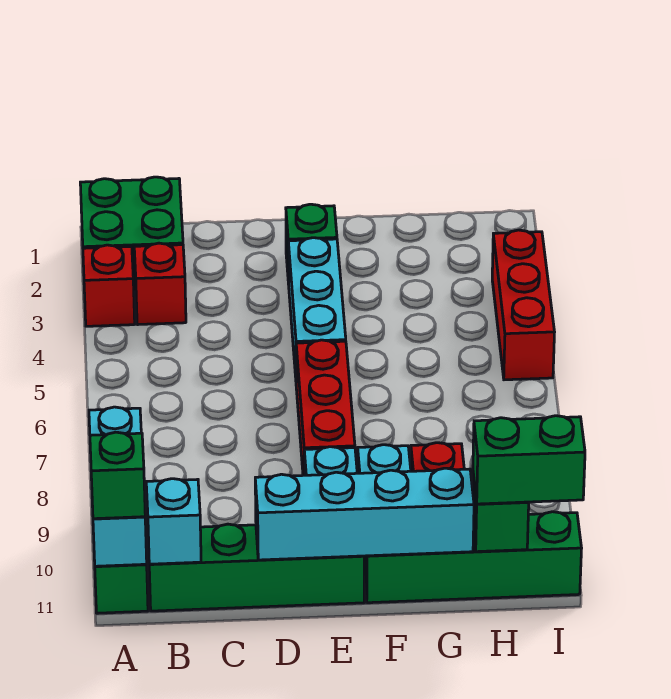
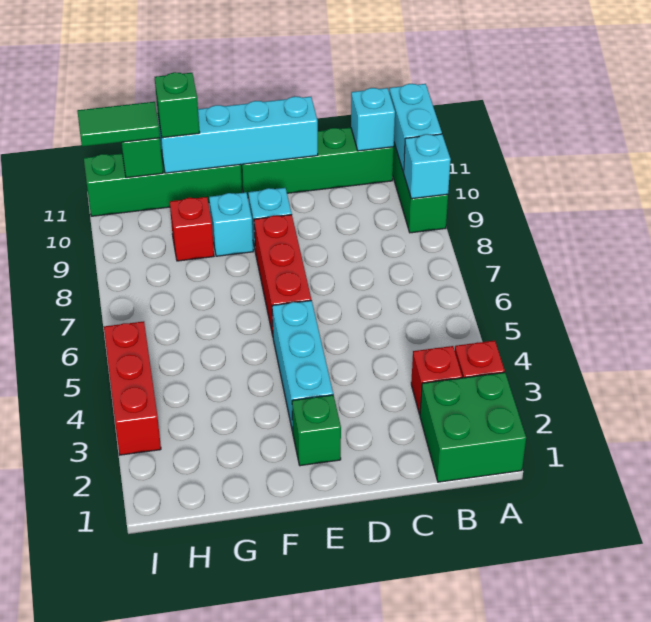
green 1x1 brick [90,432,145,519] -> green 1x1 brick moved to [155,72,200,138]
green 1x2 brick [473,416,585,504] -> green 1x2 tile [77,102,160,147]

